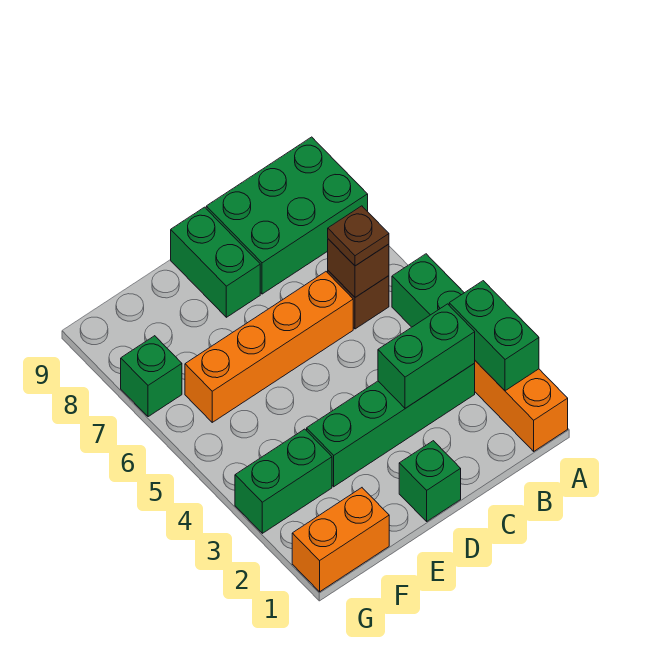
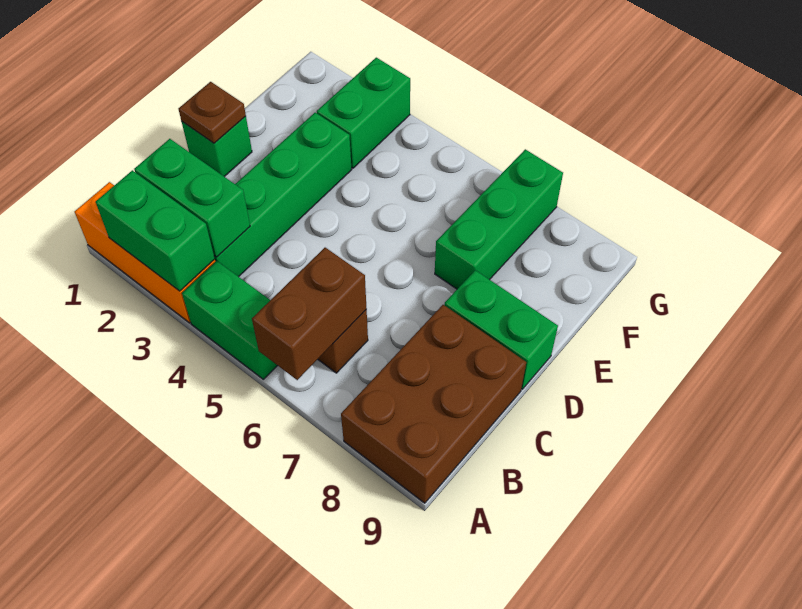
green 2x3 brick [206,137,368,294] -> brown 2x3 brick [341,305,526,503]
green 1x2 brick [378,304,475,408] -> green 1x2 brick turned to [134,139,250,257]
brown 1x1 brick [328,239,389,297] -> brown 1x2 brick [252,248,367,380]
brown 1x1 plate [328,206,389,266] -> brown 1x1 plate moved to [178,82,246,143]
orange 1x4 brick [185,272,353,422] -> none
orange 1x2 brick [292,488,389,592] -> none
green 1x1 brick [121,336,182,417] -> green 1x3 brick [435,149,563,289]

